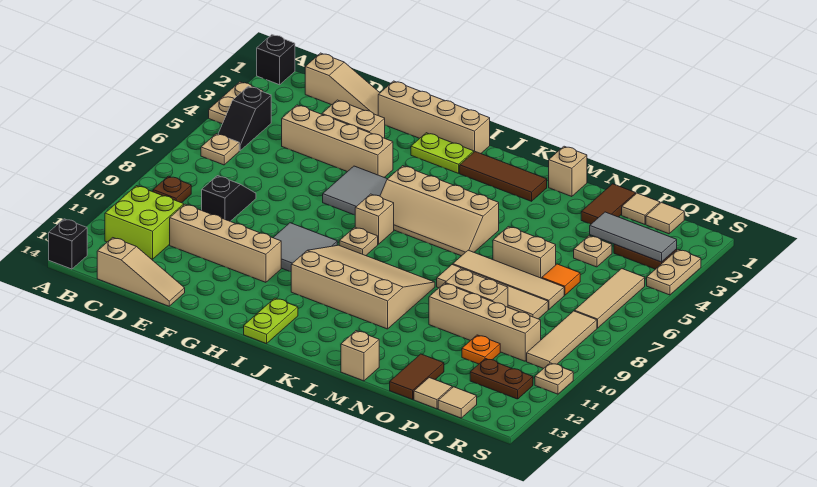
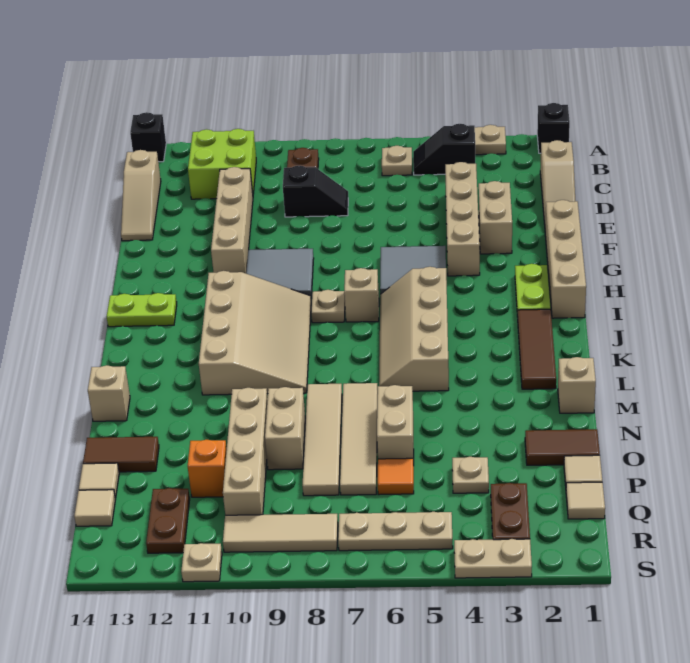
grey 1x3 tile [590,212,677,262] -> none
orange 1x1 plate [462,335,500,364] -> orange 1x1 brick [188,440,227,497]
tan 1x3 tile [574,269,645,328] -> tan 1x3 plate [338,512,453,551]

